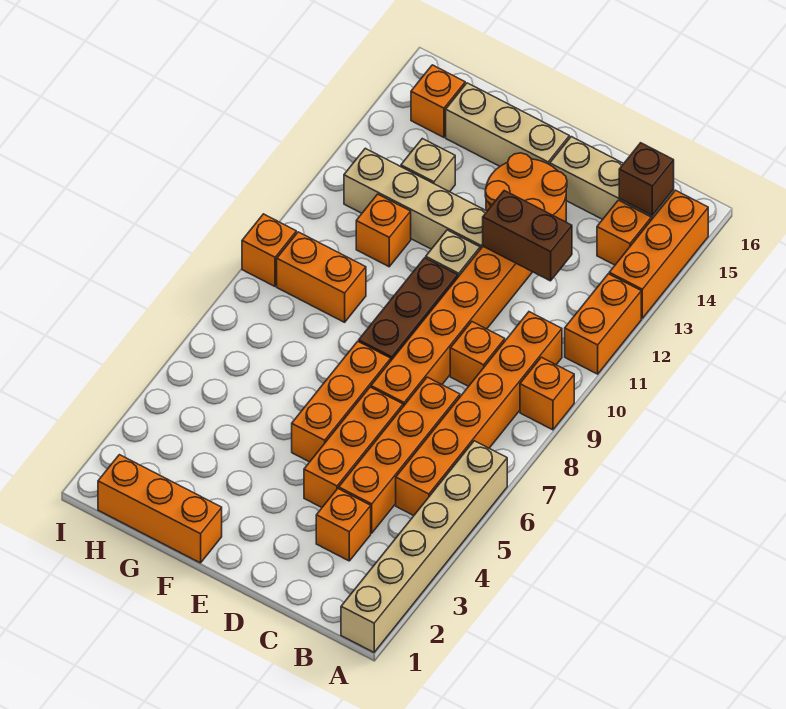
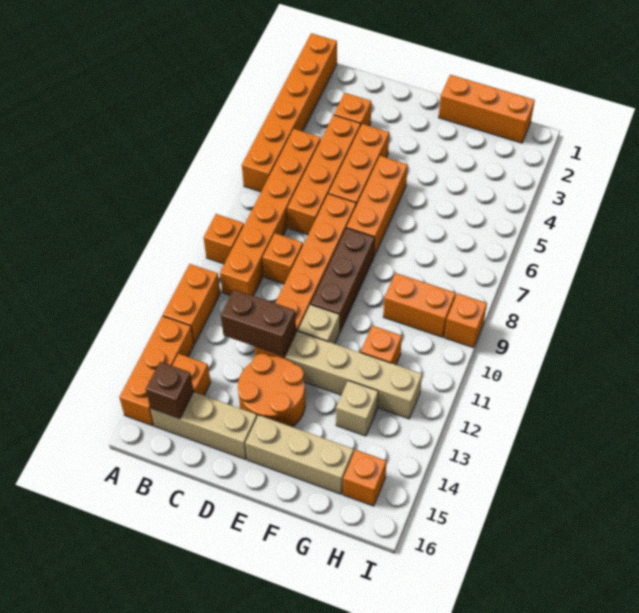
tan 1x6 brick [341,441,507,652] -> orange 1x6 brick [242,33,337,192]

